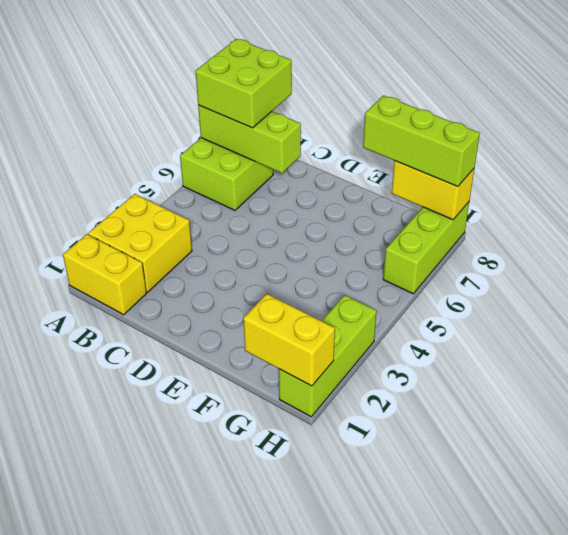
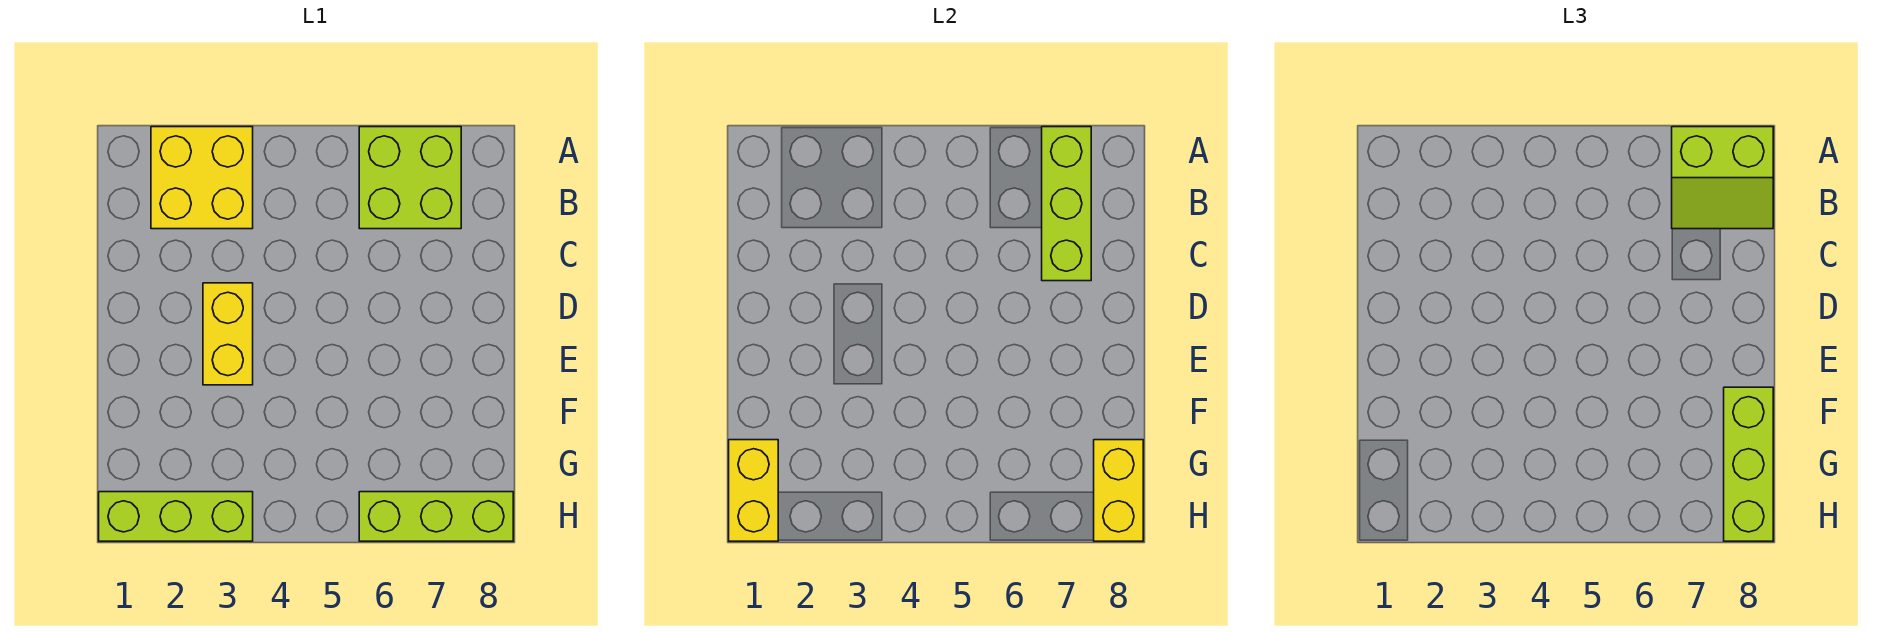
yellow 1x2 brick [63,234,147,315] -> yellow 1x2 brick moved to [203,283,253,385]
lime 2x2 brick [196,39,292,128] -> lime 2x2 slope [1672,127,1773,229]

